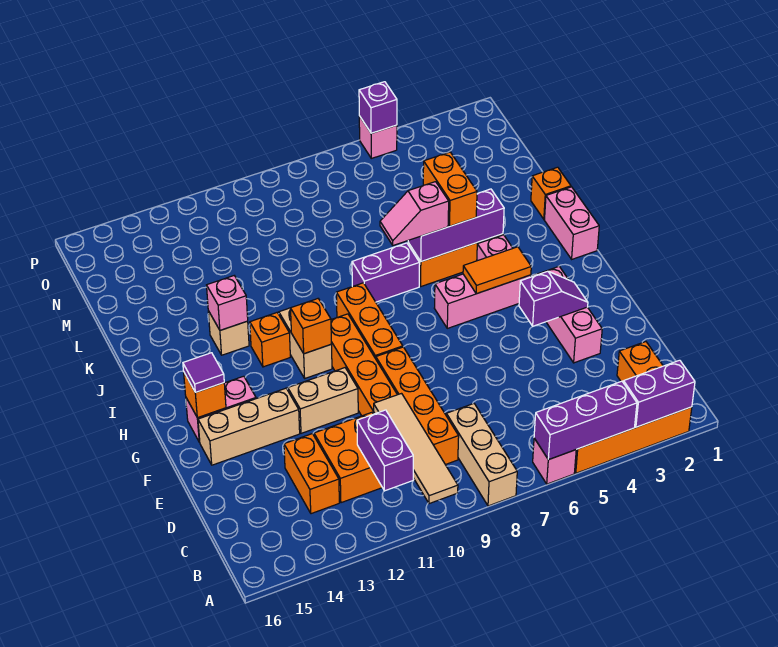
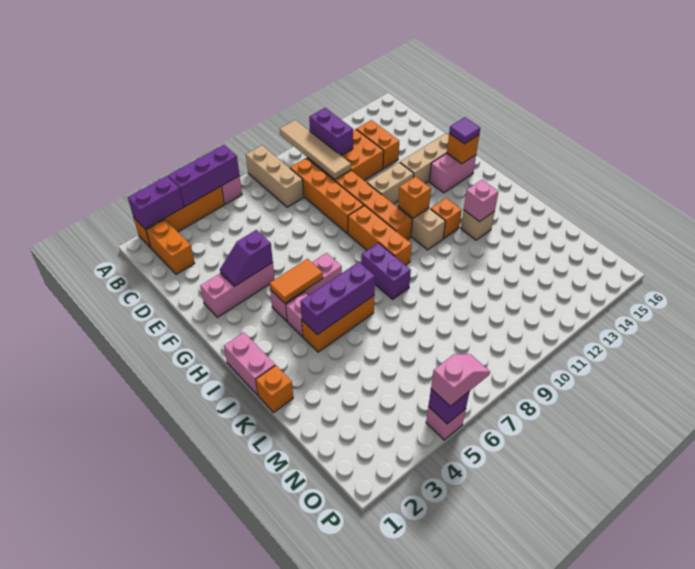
pink 1x3 brick [533,266,602,363] -> pink 1x3 brick turned to [200,263,275,317]
orange 1x2 brick [423,152,477,226] -> none
pink 1x2 slope [380,182,449,245] -> pink 1x2 slope moved to [431,354,490,406]
purple 1x2 brick [352,243,420,302] -> purple 1x2 brick turned to [361,243,411,299]

